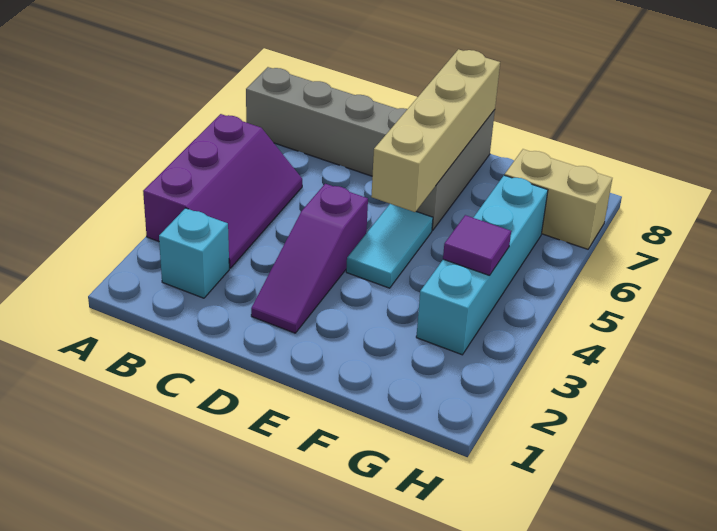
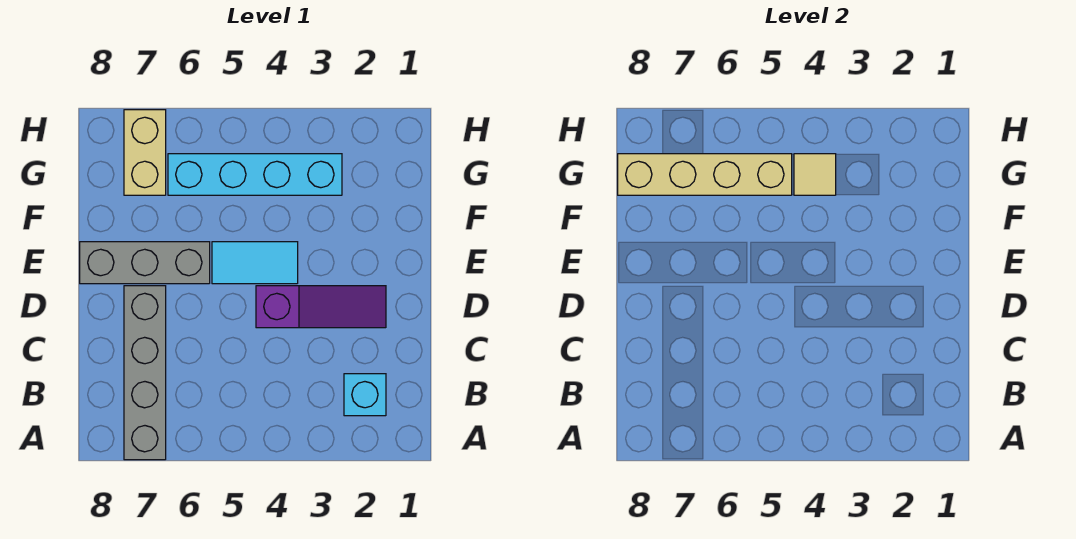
purple 2x3 slope [143,114,302,268] -> none
tan 1x4 brick [371,49,500,212] -> tan 1x4 brick moved to [618,154,792,195]
purple 1x1 tile [443,215,511,276] -> tan 1x1 tile [794,154,836,195]

